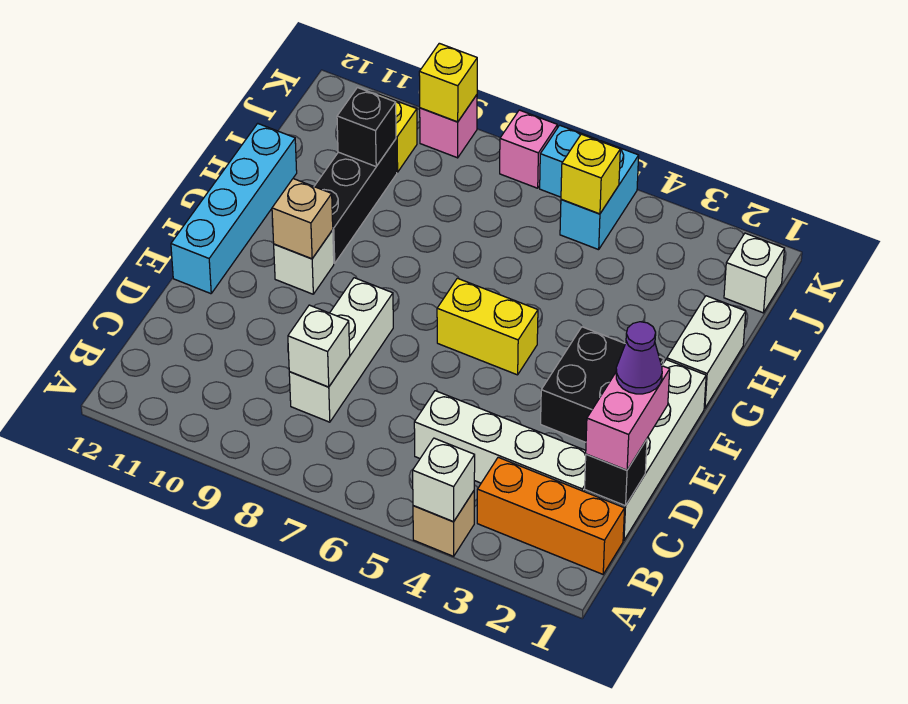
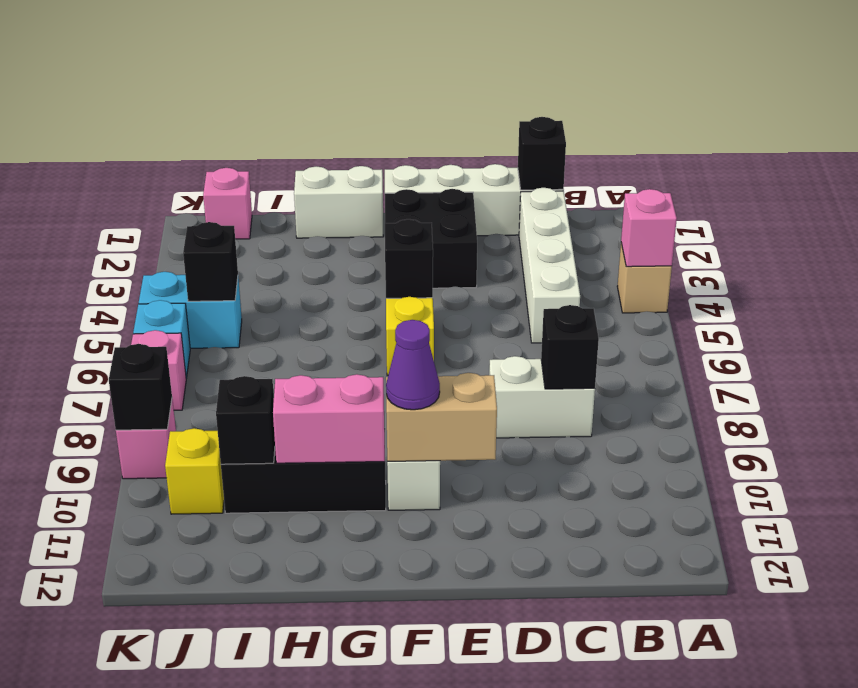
white 1x1 brick [413,438,475,522] -> pink 1x1 brick [621,189,677,267]
orange 1x3 brick [477,457,625,574] -> none
pink 1x2 brick [586,366,670,470] -> pink 1x2 brick moved to [273,374,385,463]
white 1x3 brick [289,278,393,422] -> white 1x2 brick [489,356,595,438]
white 1x1 brick [288,305,350,387] -> black 1x1 brick [541,305,599,389]
purple 1x1 cone [616,322,662,394] -> purple 1x1 cone moved to [386,320,440,410]
cyan 1x4 brick [171,123,297,294] -> none
none -> black 1x1 brick [385,219,433,298]
tan 1x1 brick [272,179,333,259] -> tan 1x2 brick [386,373,497,461]
white 1x1 brick [724,233,784,313] -> pink 1x1 brick [203,168,252,239]
yellow 1x1 brick [561,134,620,214] -> black 1x1 brick [183,222,238,301]
yellow 1x1 brick [419,43,477,122] -> black 1x1 brick [109,344,172,430]

